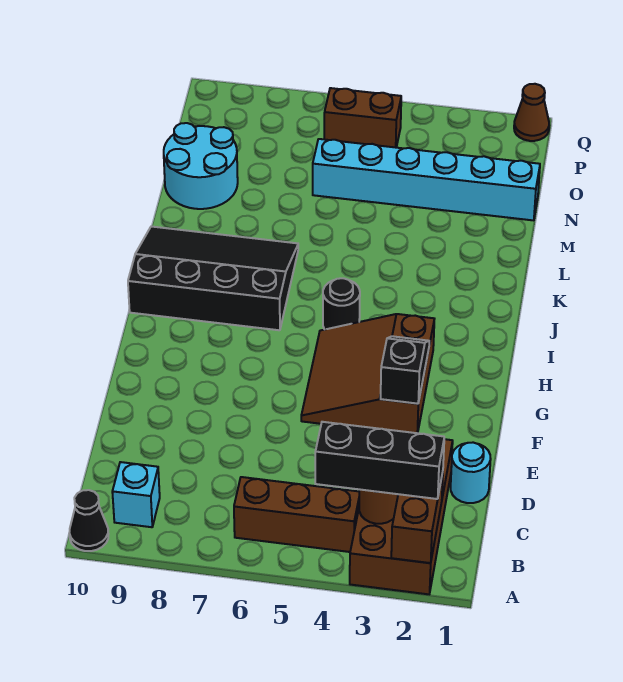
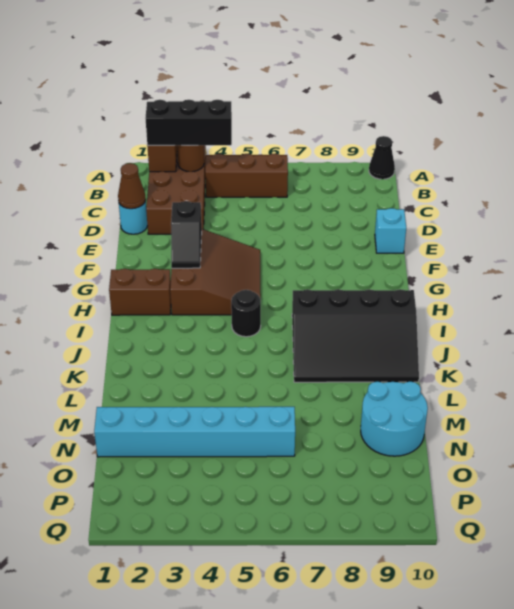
cyan 1x1 brick [112,462,160,527] -> cyan 1x1 brick moved to [375,208,406,253]
brown 1x2 brick [324,88,401,148] -> brown 1x2 brick moved to [109,269,171,315]
brown 1x1 cone [514,84,549,141] -> brown 1x1 cone moved to [118,163,146,209]

